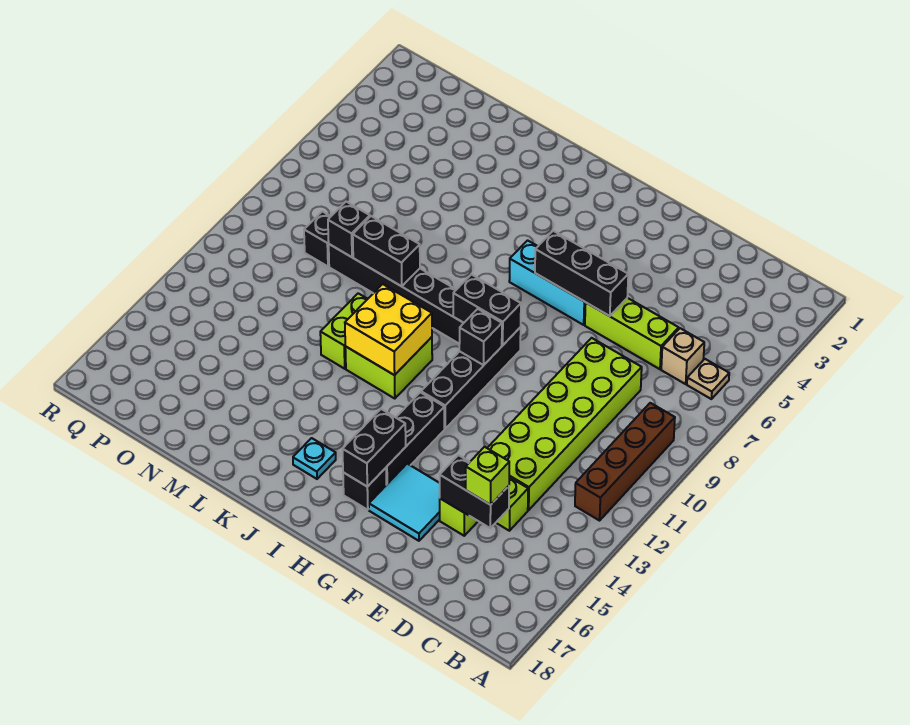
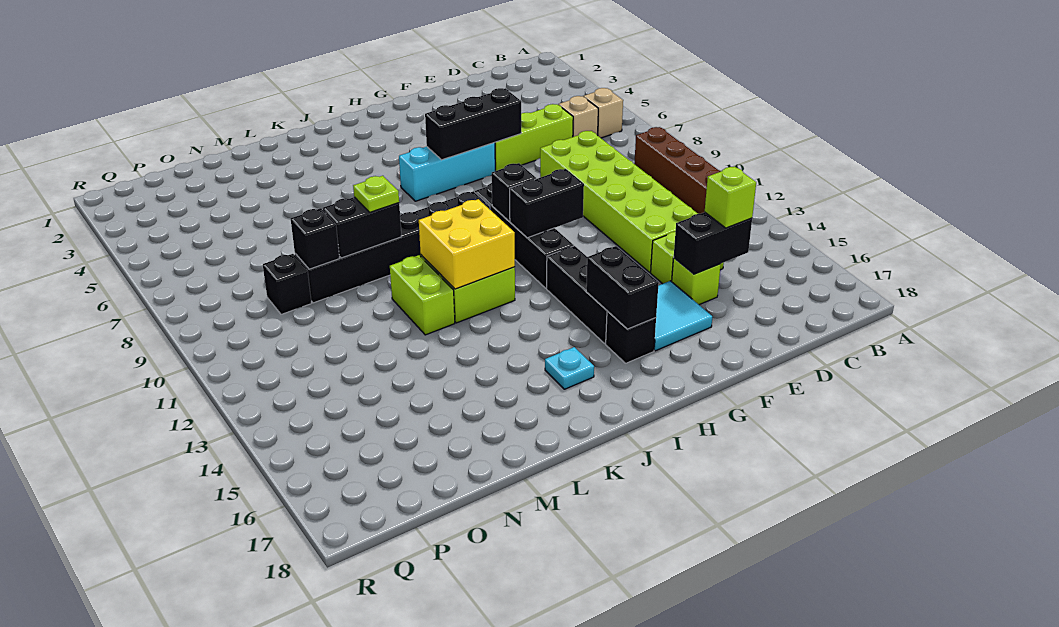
tan 1x1 plate [687,359,729,399] -> tan 1x1 brick [583,88,623,138]
black 1x2 brick [453,275,521,345] -> black 1x2 brick moved to [510,169,584,238]
none -> lime 1x1 plate [353,176,399,212]

